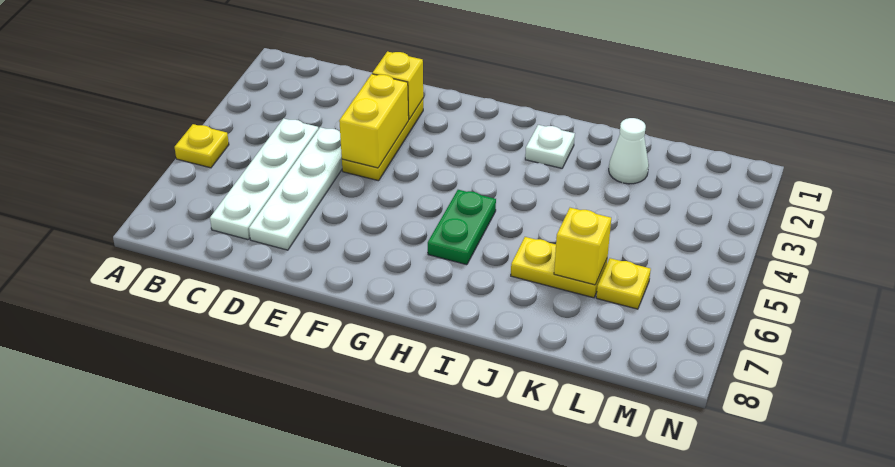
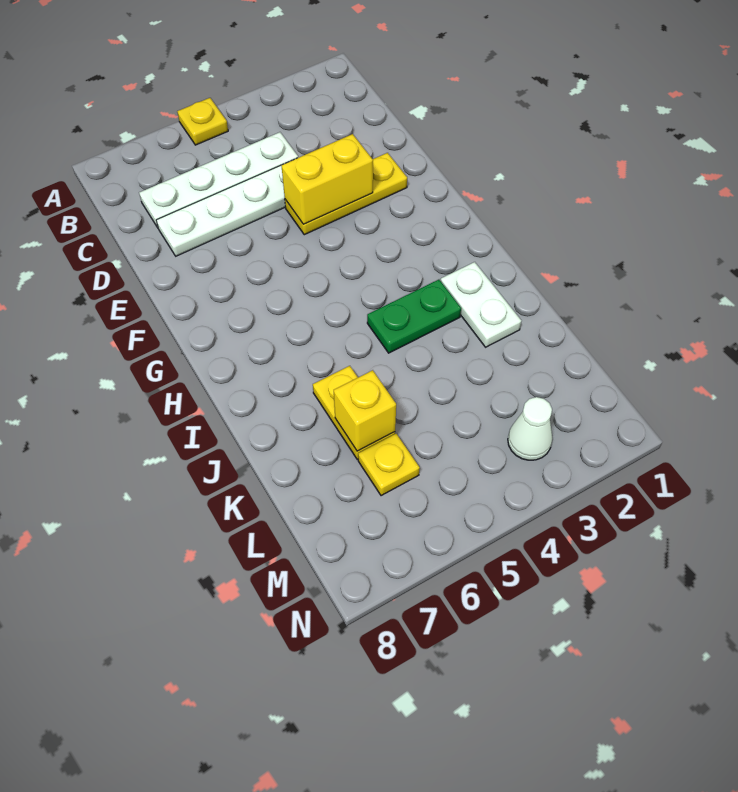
yellow 1x1 brick [372,51,423,119] -> none
green 1x2 plate [428,190,496,265] -> green 1x2 plate moved to [367,280,461,353]
white 1x1 plate [525,125,575,168] -> white 1x2 plate [441,262,521,347]
white 1x1 cone [609,118,649,184] -> white 1x1 cone moved to [508,397,553,460]

